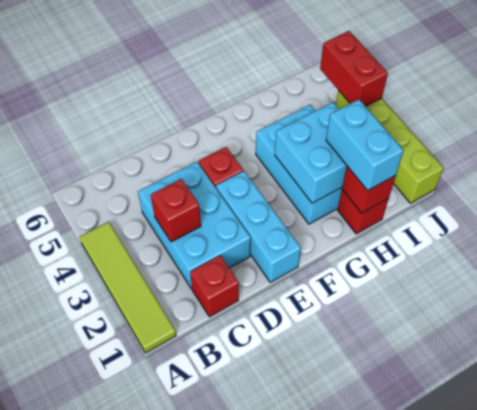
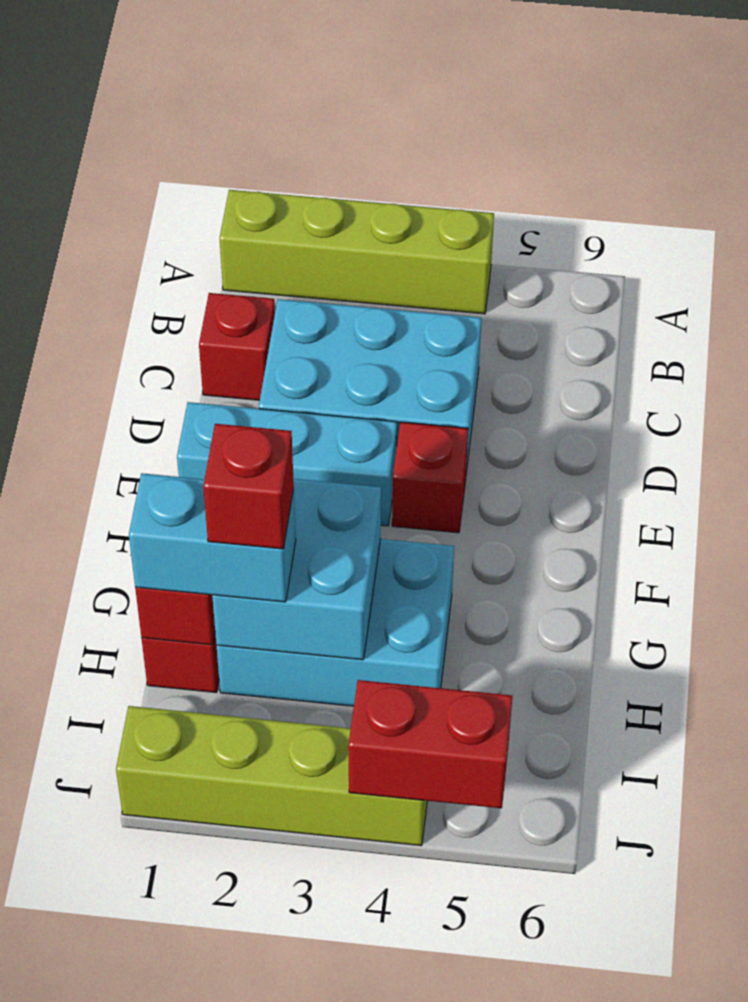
lime 1x4 tile [80,222,176,353] -> lime 1x4 brick [220,190,494,314]
red 1x1 brick [151,179,201,242] -> red 1x1 brick moved to [203,424,294,549]

